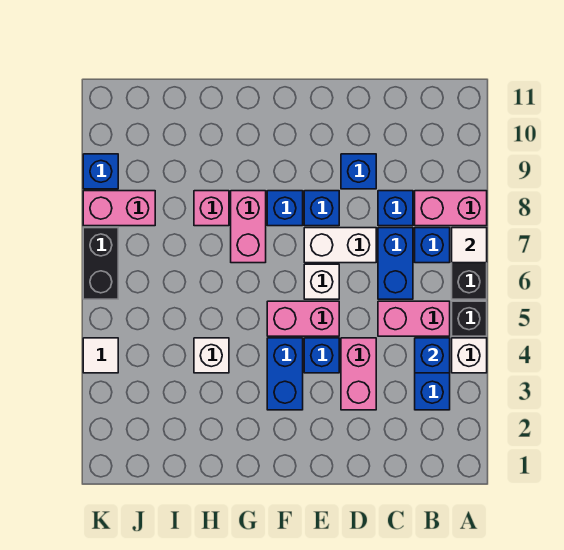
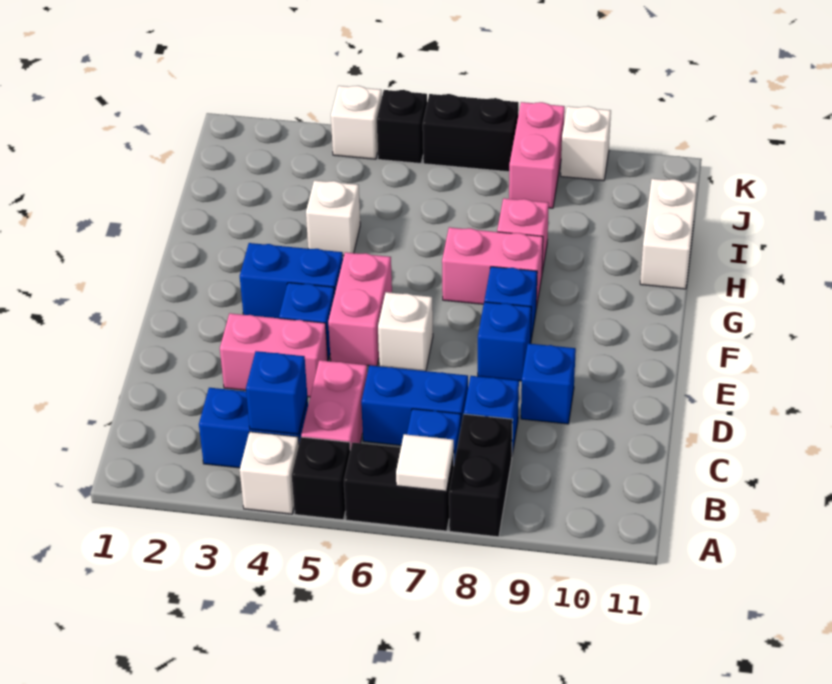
pink 1x2 brick [415,191,487,226] -> black 1x2 brick [449,414,513,537]
white 1x2 brick [304,228,376,263] -> white 1x2 brick moved to [640,179,697,289]
white 1x1 tile [83,338,118,373] -> white 1x1 brick [331,86,382,159]
none -> black 1x1 brick [377,90,427,163]
blue 1x1 brick [83,154,118,189] -> white 1x1 brick [561,106,611,181]

